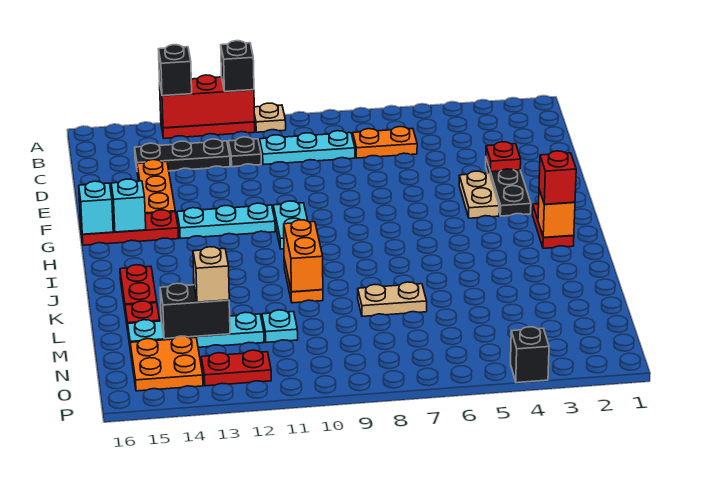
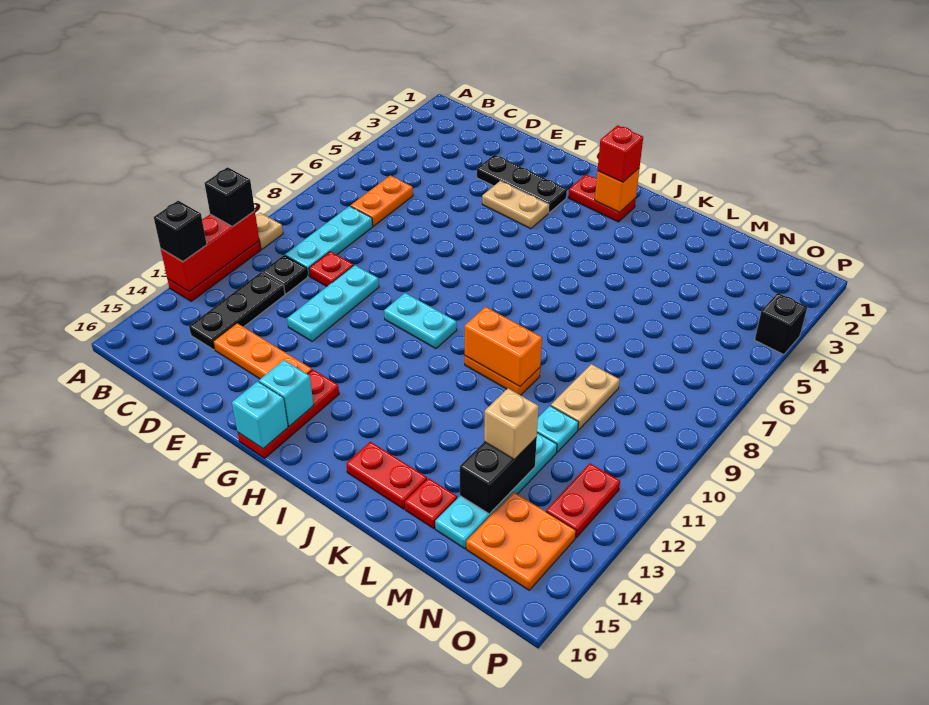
red 1x1 plate [486,142,521,172] -> red 1x1 plate moved to [309,251,354,286]
cyan 1x3 plate [177,203,275,239] -> cyan 1x3 plate moved to [287,265,379,341]
tan 1x2 plate [358,282,427,316] -> tan 1x2 plate moved to [551,364,620,430]

